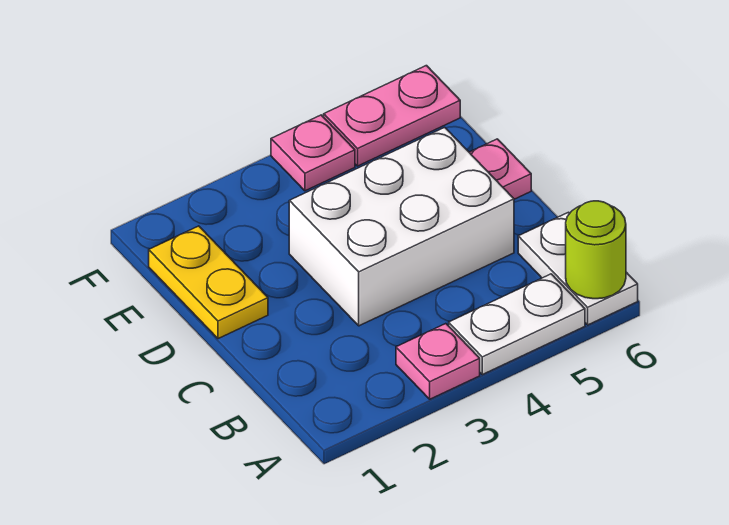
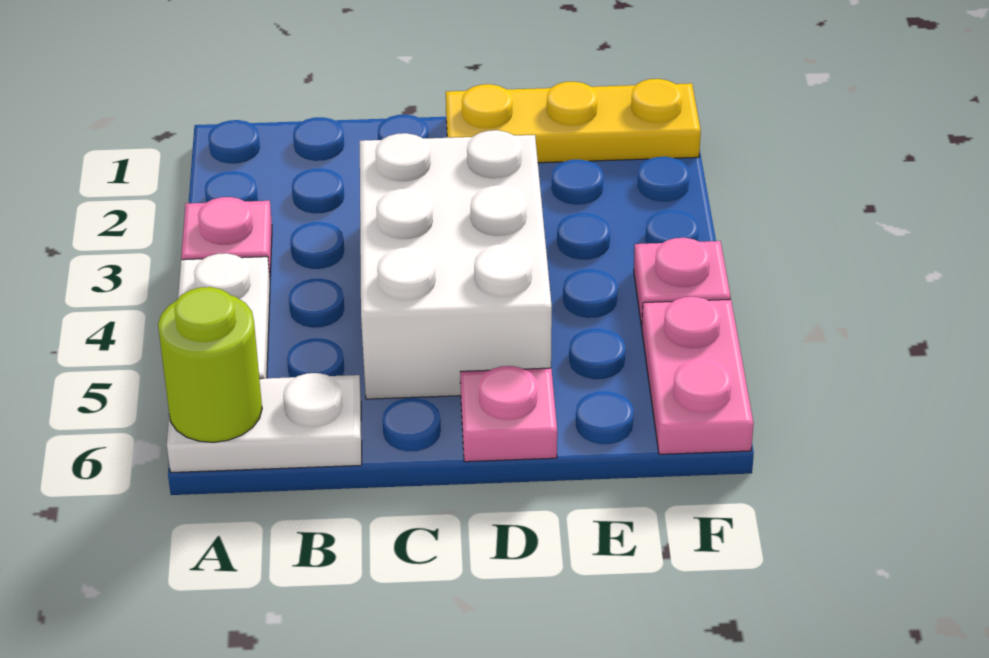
yellow 1x2 plate [149,226,268,339] -> yellow 1x3 plate [446,79,701,163]

